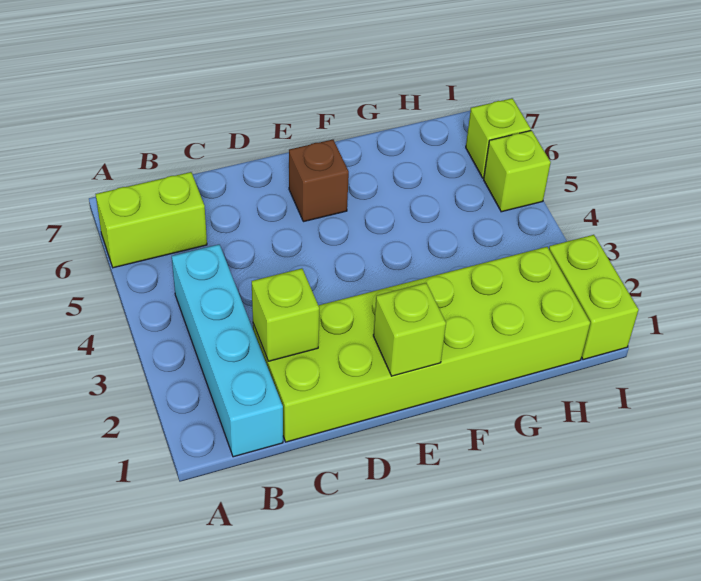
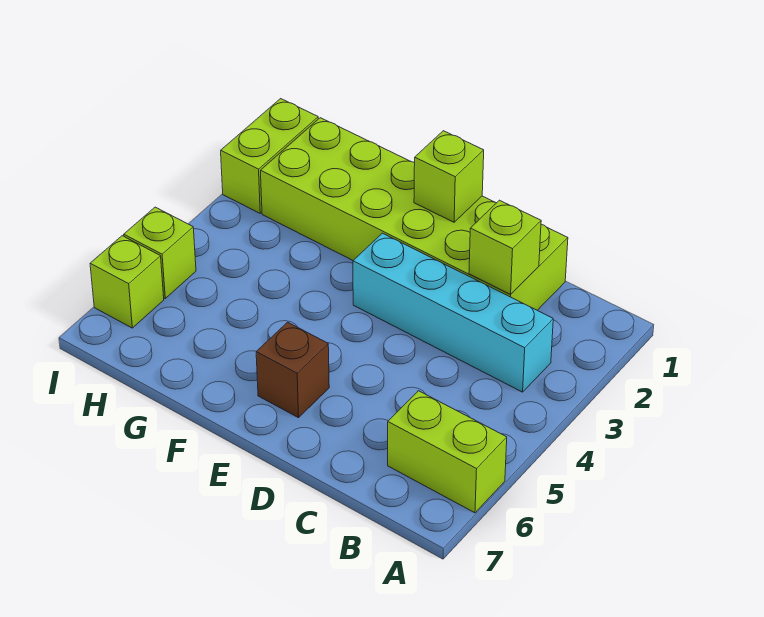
cyan 1x4 brick [172,244,283,457] -> cyan 1x4 brick turned to [353,233,553,392]

